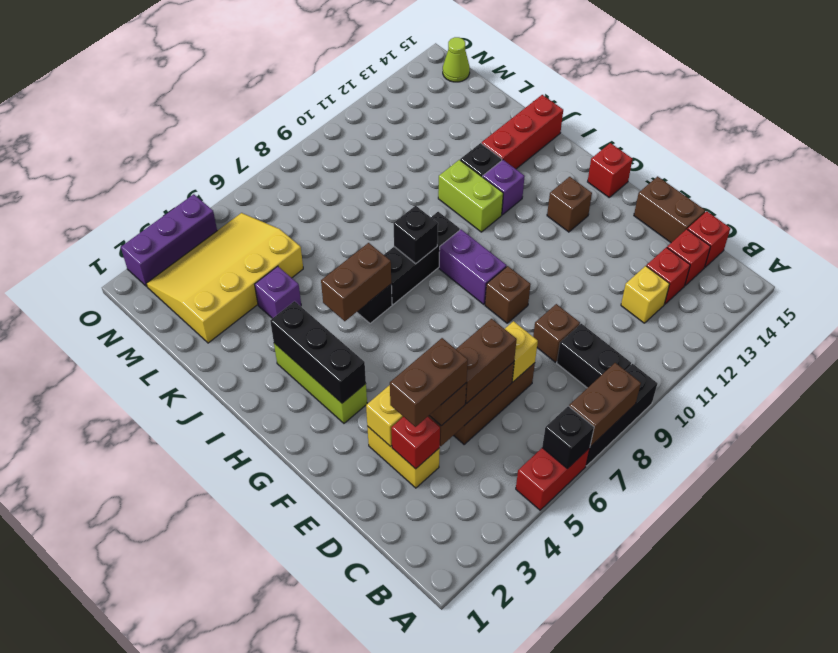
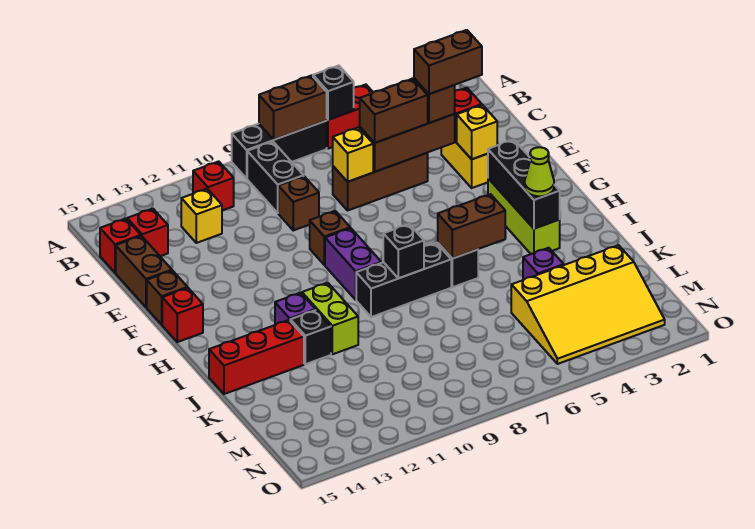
red 1x1 brick [647,247,690,304] -> red 1x1 brick moved to [193,161,234,211]
brown 1x1 brick [547,177,592,232] -> brown 1x1 brick moved to [147,271,187,325]
lime 1x1 cone [443,37,470,82] -> lime 1x1 cone moved to [525,147,554,196]
purple 1x3 brick [121,194,217,286] -> none

